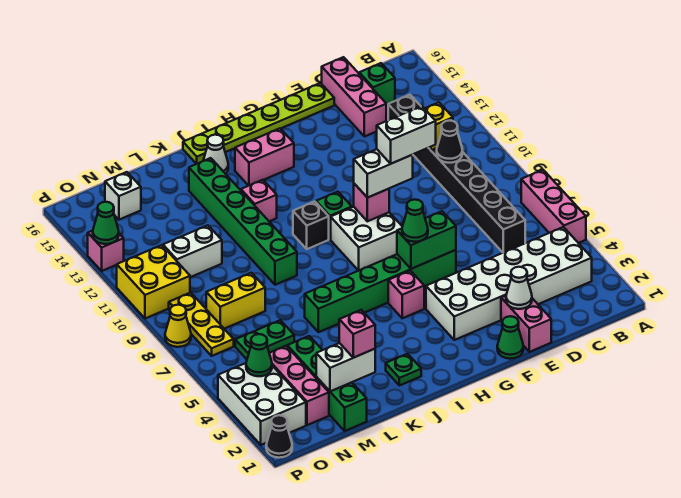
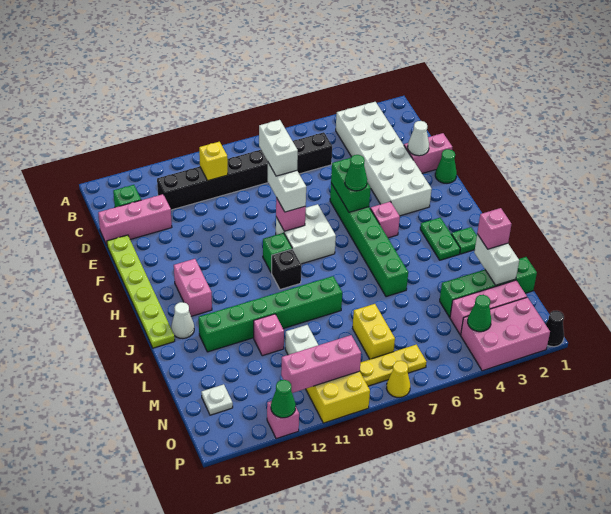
pink 1x3 brick [521,170,586,243] -> pink 1x3 brick moved to [281,335,361,393]
black 1x1 cone [437,121,462,163] -> none
pink 1x1 brick [241,180,277,221] -> pink 1x1 brick moved to [254,314,284,356]
green 1x2 plate [235,320,294,359] -> green 1x2 plate moved to [420,218,460,260]
white 1x1 brick [105,172,141,220] -> white 1x1 plate [201,384,233,415]
white 2x3 brick [218,363,306,445] -> pink 2x3 brick [461,297,550,371]

